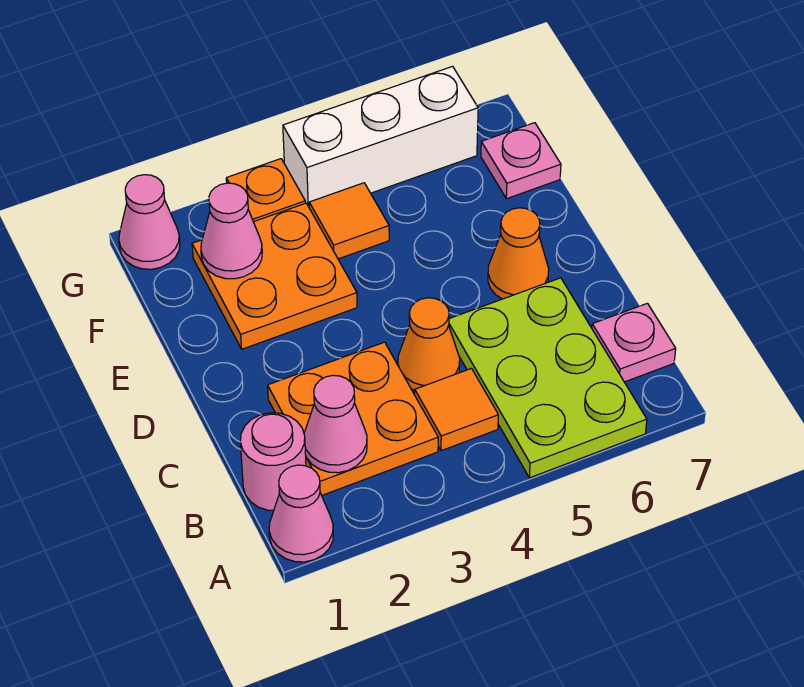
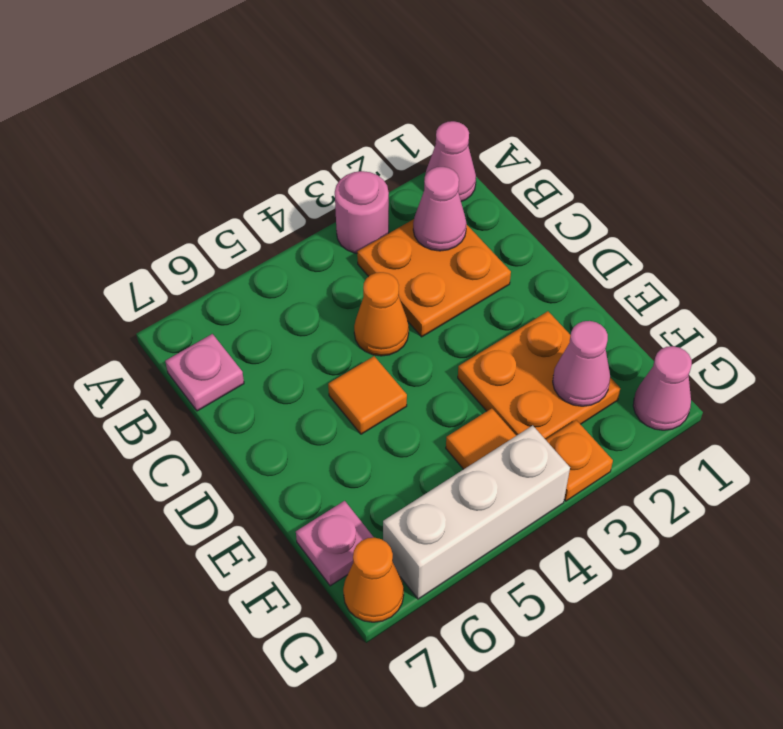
lime 2x3 plate [449,278,647,478] -> none
pink 1x1 round brick [240,413,306,511] -> pink 1x1 round brick moved to [335,171,389,253]
orange 1x1 tile [415,368,498,451] -> orange 1x1 tile moved to [328,356,407,434]
orange 1x1 cone [488,208,549,299] -> orange 1x1 cone moved to [343,538,404,622]

